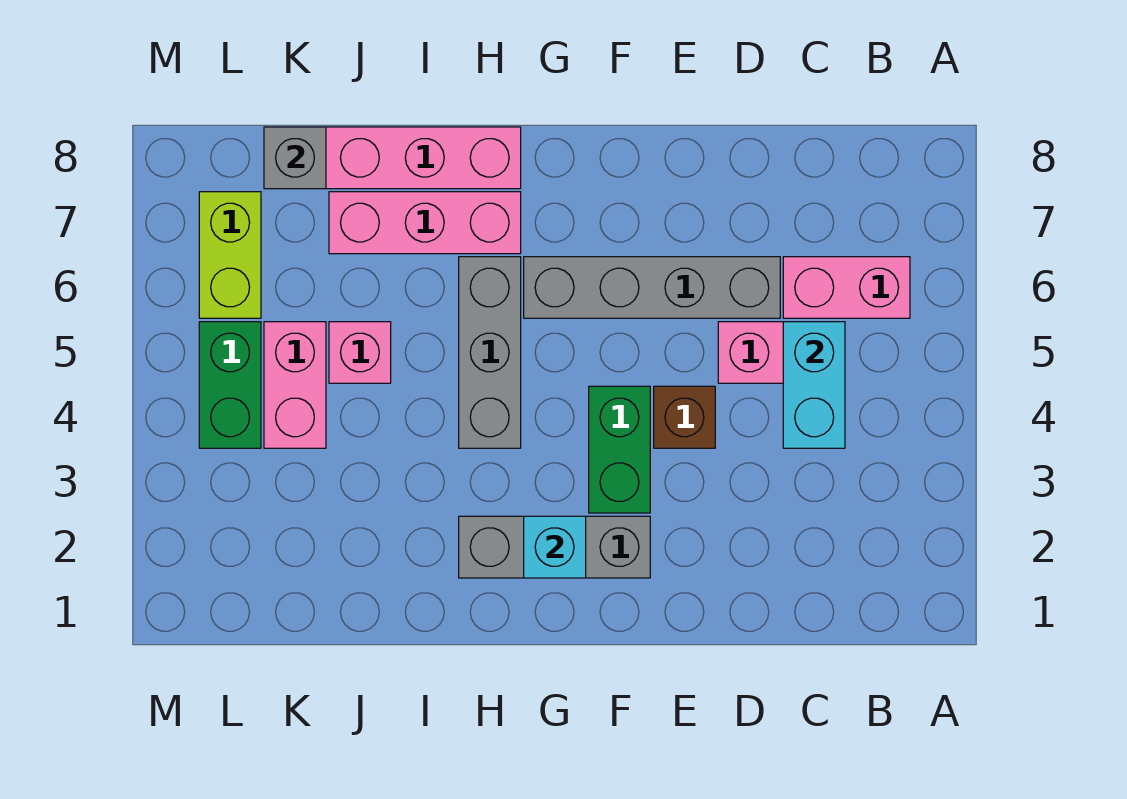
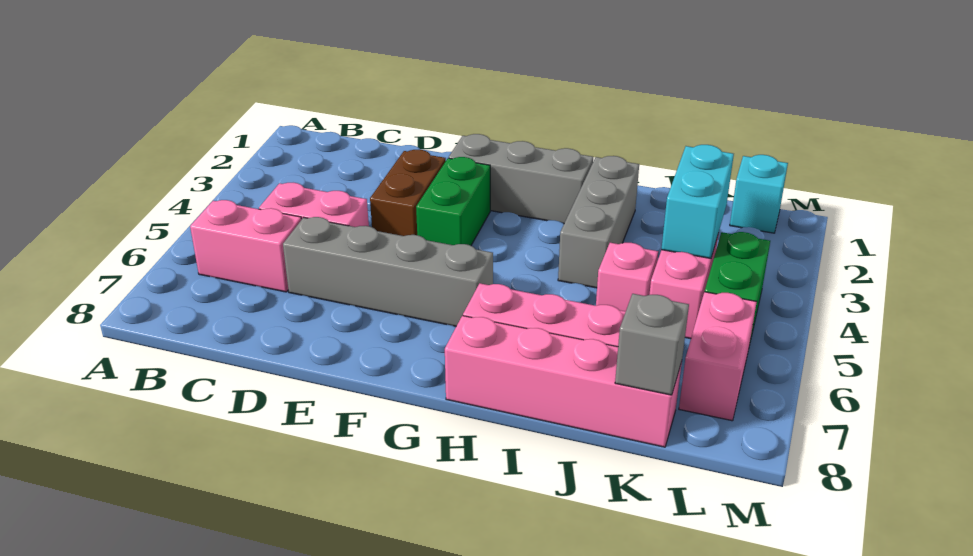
cyan 1x2 brick [783,322,845,448] -> cyan 1x2 brick moved to [661,145,734,258]
brown 1x1 brick [654,386,715,448] -> brown 1x2 brick [370,150,446,236]
cyan 1x1 brick [524,516,586,578] -> cyan 1x1 brick moved to [730,155,788,233]
grey 1x3 brick [459,257,521,448] -> grey 1x3 brick moved to [558,156,639,288]
lime 1x2 brick [199,192,261,318] -> pink 1x2 brick [679,292,757,421]

